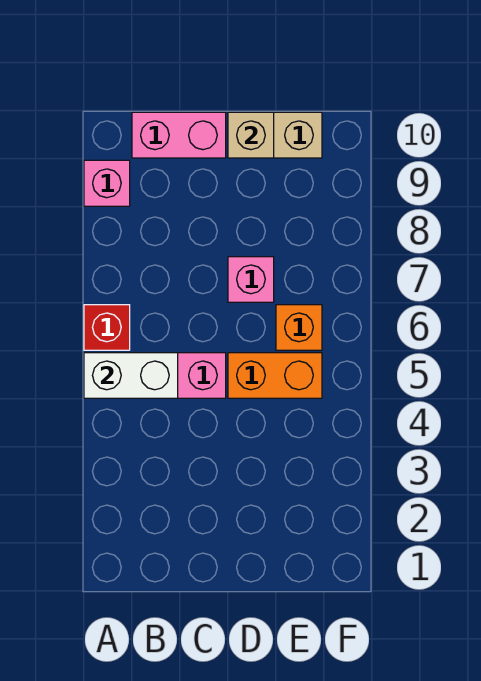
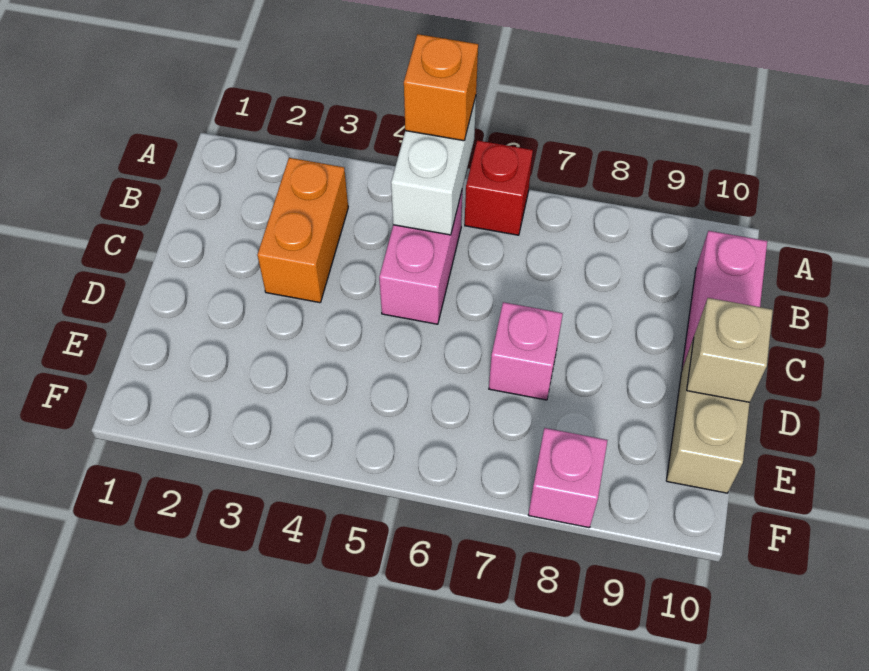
pink 1x1 brick [84,160,130,206] -> pink 1x1 brick moved to [528,428,608,528]
orange 1x2 brick [228,353,322,398] -> orange 1x2 brick moved to [257,158,348,303]
orange 1x1 brick [276,305,322,350] -> orange 1x1 brick moved to [404,34,478,141]

